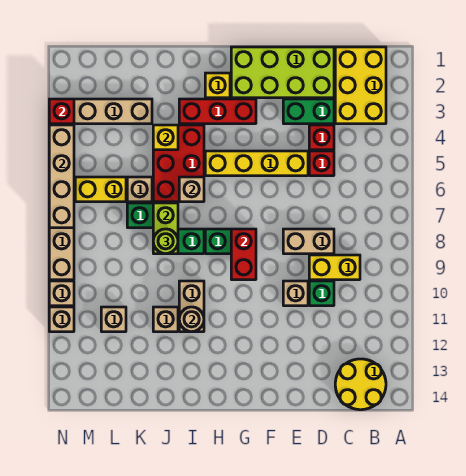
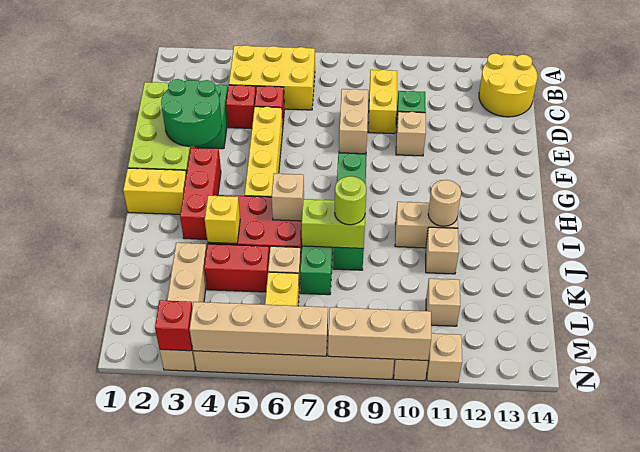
yellow 2x3 brick [335,47,386,124] -> yellow 2x3 brick moved to [229,45,315,110]
none -> green 2x2 round brick [161,79,222,146]
red 1x2 brick [231,229,256,280] -> red 1x2 brick moved to [204,244,269,292]
yellow 1x1 brick [205,73,230,98] -> yellow 1x2 brick [123,168,186,214]
none -> tan 1x3 brick [328,307,431,361]

